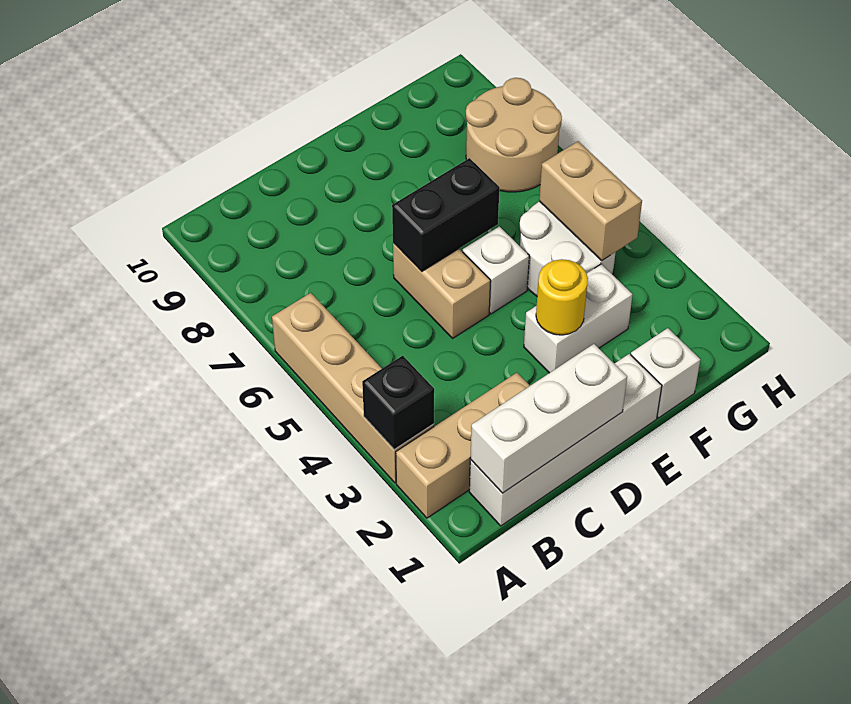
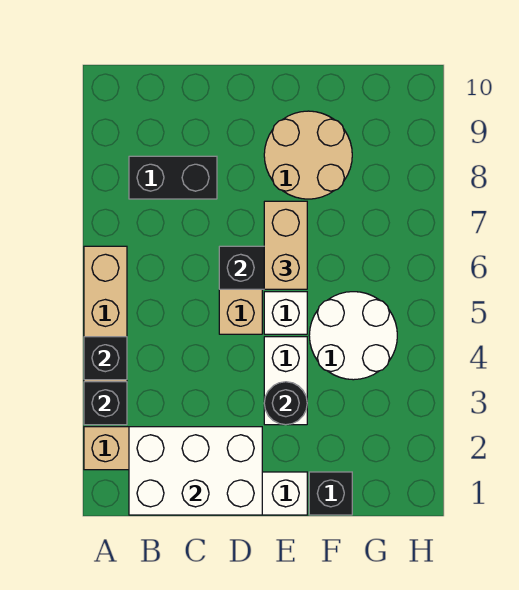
none -> black 1x1 brick [84,337,127,380]
white 1x3 brick [470,344,627,493] -> white 2x3 brick [129,427,262,515]
none -> black 1x2 brick [129,156,217,199]
white 1x2 brick [524,264,633,373] -> white 1x2 brick turned to [264,337,307,425]
yellow 1x1 round brick [536,259,588,335] -> black 1x1 round brick [264,382,307,425]
white 1x1 brick [631,328,700,418] -> black 1x1 brick [309,472,352,515]
tan 1x2 brick [539,141,642,260] -> tan 1x2 brick moved to [264,201,307,289]
tan 2x2 round brick [466,78,562,192] -> tan 2x2 round brick moved to [264,111,352,199]

